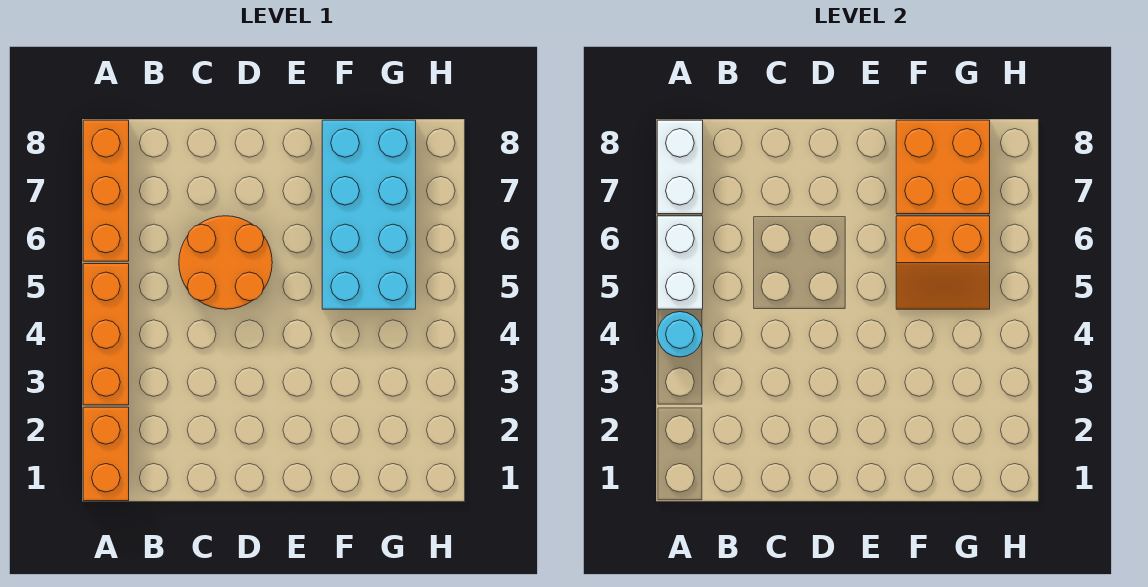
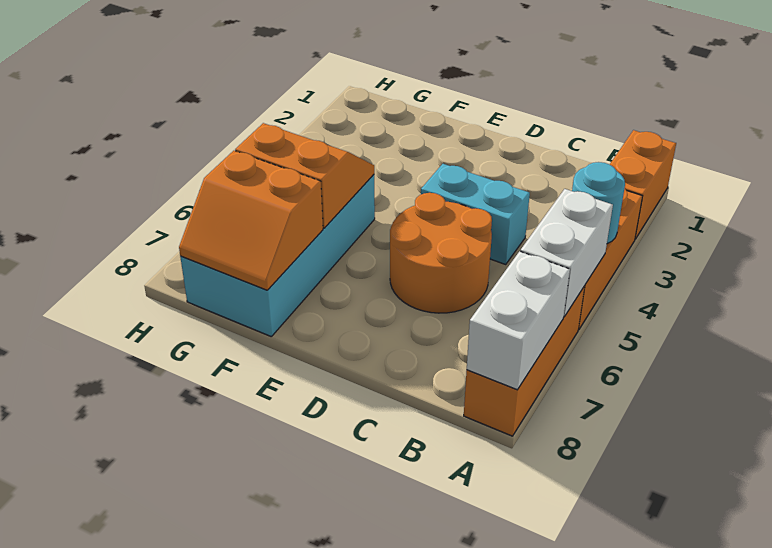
none -> cyan 1x2 brick [421,164,530,264]
orange 2x2 brick [896,120,990,214] -> orange 2x2 slope [179,151,323,290]

